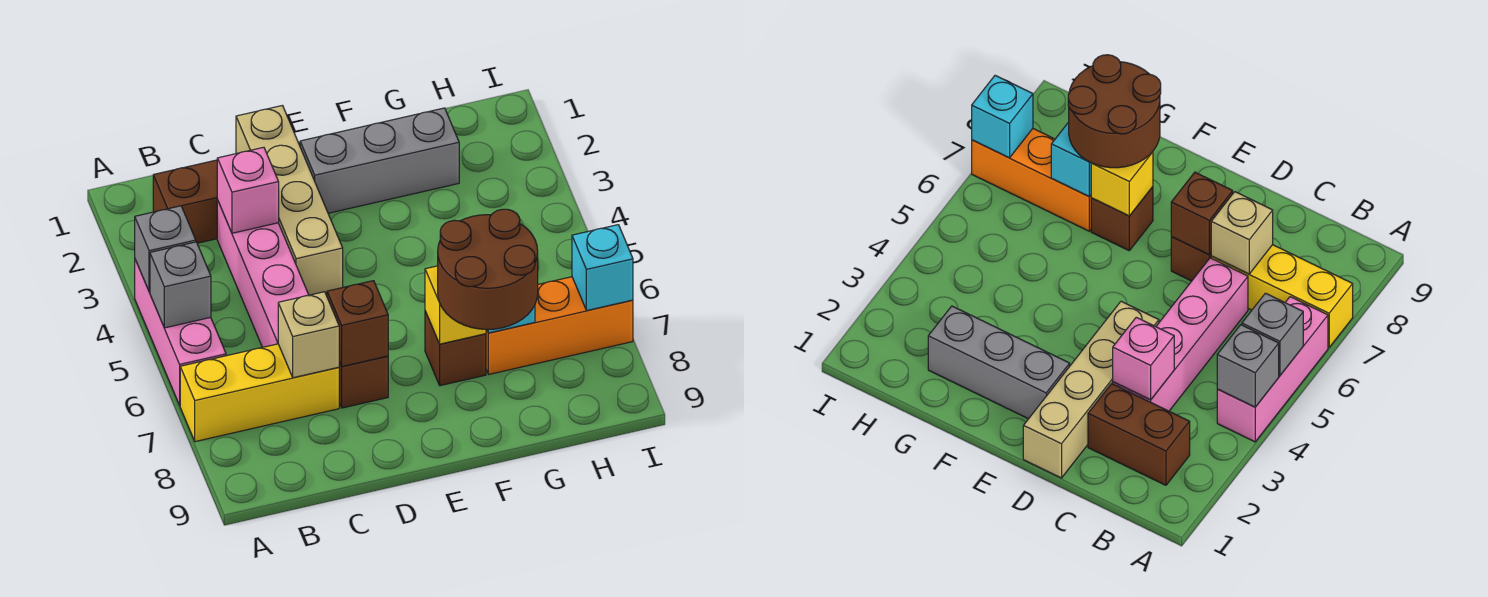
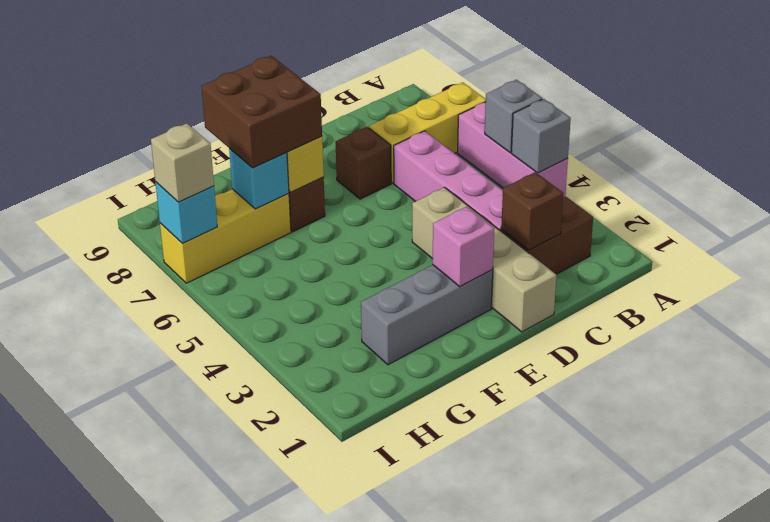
pink 1x1 brick [217,147,279,233] -> pink 1x1 brick moved to [433,207,494,286]
tan 1x1 brick [278,292,339,378] -> tan 1x1 brick moved to [151,123,214,202]
brown 1x1 brick [327,281,388,366] -> brown 1x1 brick moved to [501,172,563,250]
brown 2x2 round brick [438,209,538,330] -> brown 2x2 brick [202,56,322,168]
orange 1x3 brick [486,277,633,374] -> yellow 1x3 brick [160,189,291,283]

